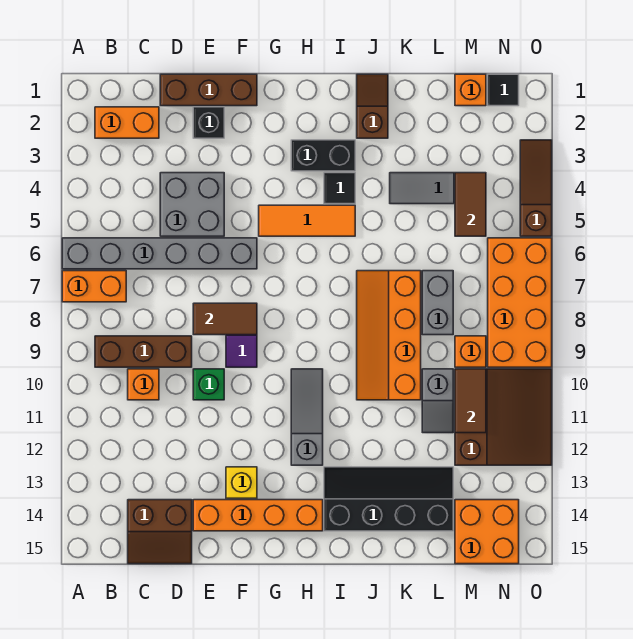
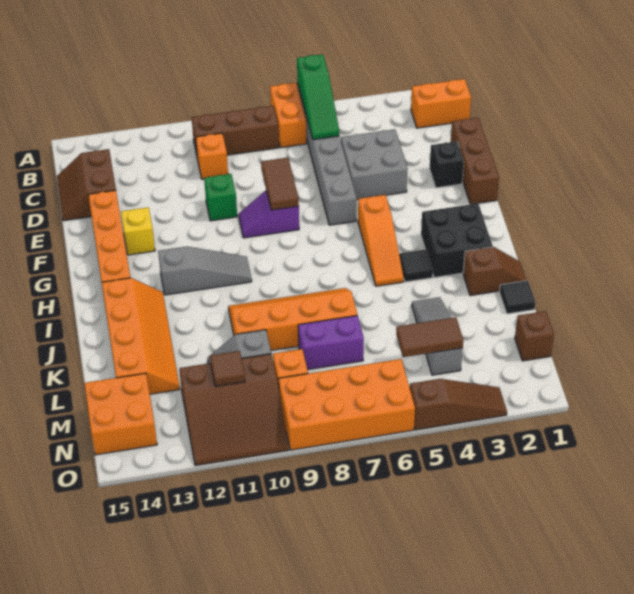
none -> green 1x3 slope [297,54,339,140]
orange 1x2 brick [95,107,159,138] -> orange 1x2 brick turned to [411,79,471,128]
brown 1x3 brick [95,336,192,367] -> brown 1x3 brick turned to [192,106,279,155]
orange 1x3 tile [259,205,355,236] -> orange 1x3 slope [358,195,404,286]
black 1x2 brick [291,140,355,171] -> black 2x2 brick [421,203,493,278]
black 2x4 slope [324,467,453,531] -> orange 2x4 slope [102,278,180,394]
grey 1x2 brick [422,271,453,335] -> purple 1x2 brick [298,315,364,370]
orange 1x1 brick [455,74,486,106] -> brown 1x1 brick [515,311,554,361]
brown 1x2 tile [455,369,486,433] -> brown 1x1 tile [210,351,245,387]
black 1x1 tile [488,74,519,106] -> black 1x1 tile moved to [500,281,535,314]

